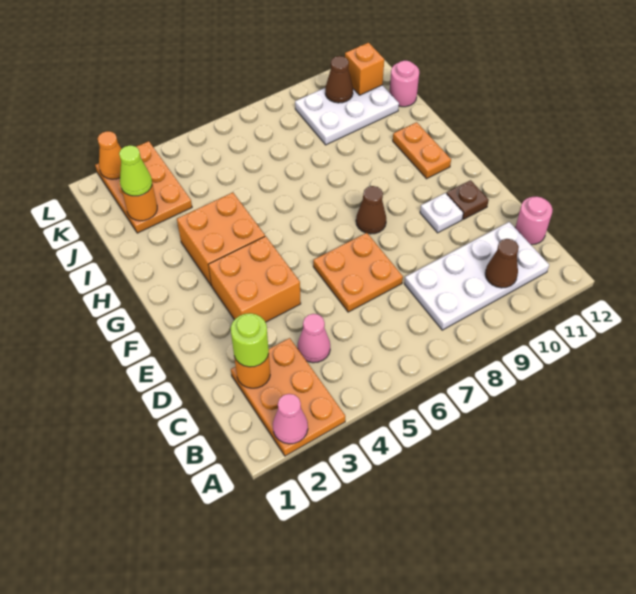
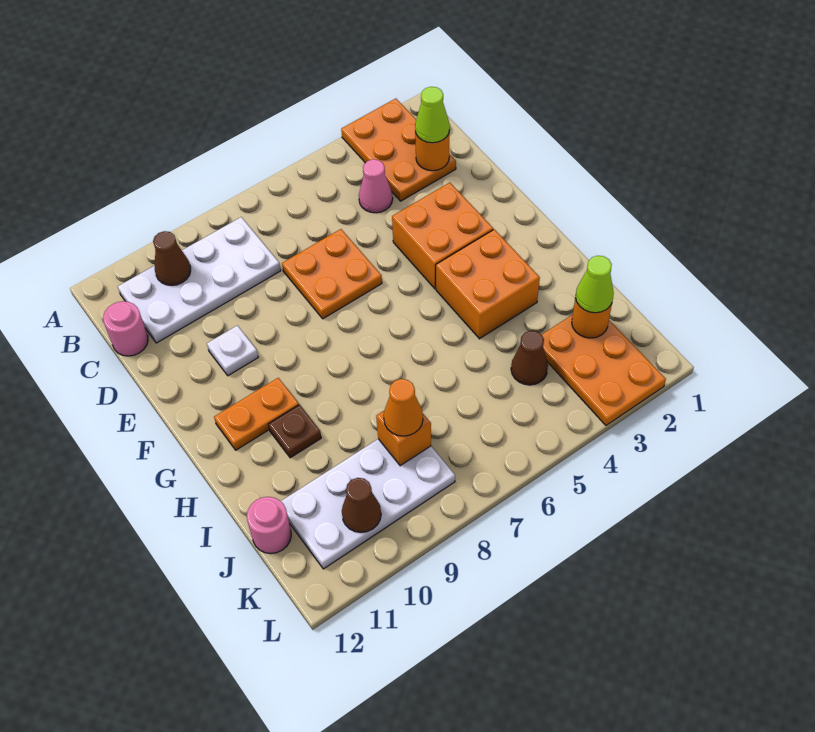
pink 1x1 cone [273,394,308,444] -> none
lime 1x1 round brick [231,313,269,367] -> lime 1x1 cone [415,87,450,143]
brown 1x1 plate [446,180,489,219] -> brown 1x1 plate moved to [268,405,321,458]
brown 1x1 cone [356,186,386,234] -> brown 1x1 cone moved to [511,331,548,385]
orange 1x2 plate [393,122,451,179] -> orange 1x2 plate turned to [214,378,299,450]
white 2x3 plate [295,85,399,145] -> white 2x4 plate [281,439,455,569]
orange 1x1 brick [345,43,384,95] -> orange 1x1 brick moved to [376,411,431,466]
orange 1x1 cone [98,131,121,179] -> orange 1x1 cone moved to [384,379,423,436]

